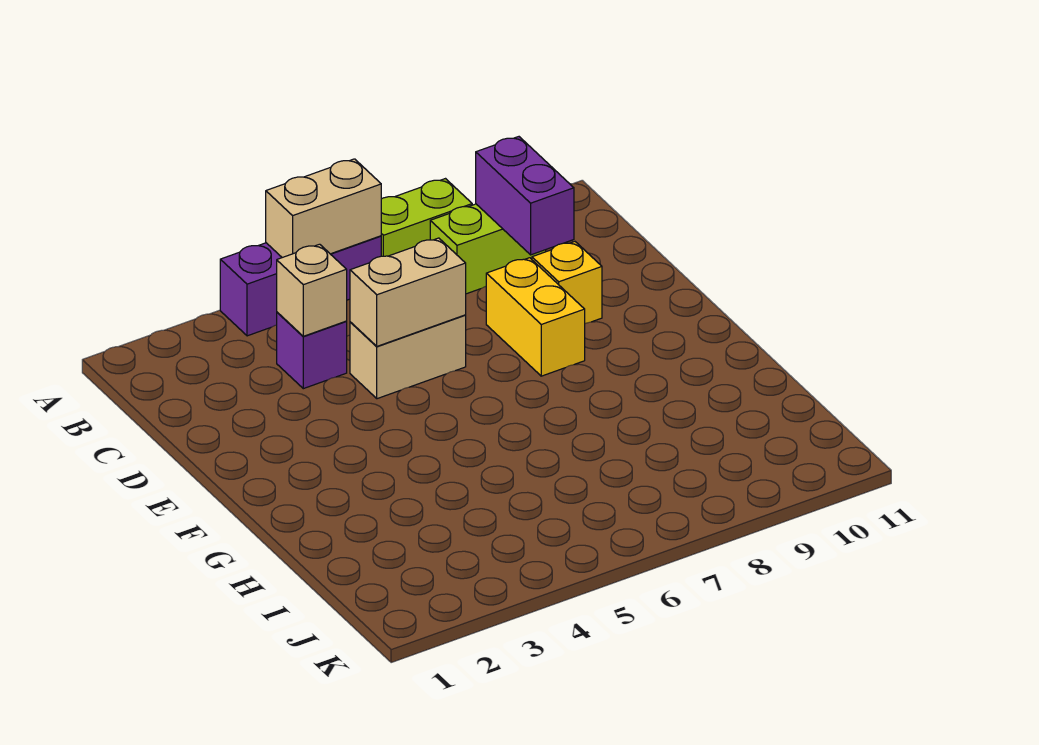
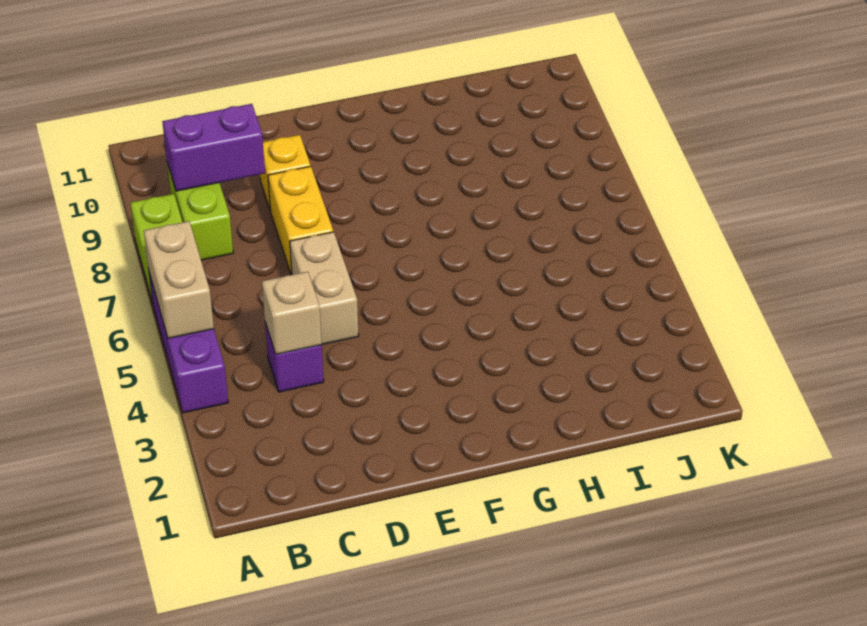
tan 1x2 brick [350,238,466,346] -> none
yellow 1x2 brick [486,258,585,376] -> yellow 1x2 brick turned to [268,166,333,275]

